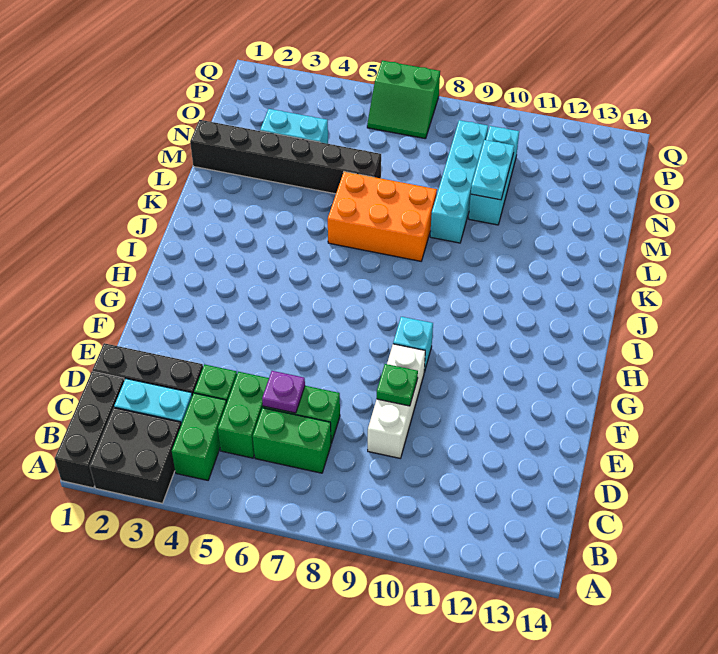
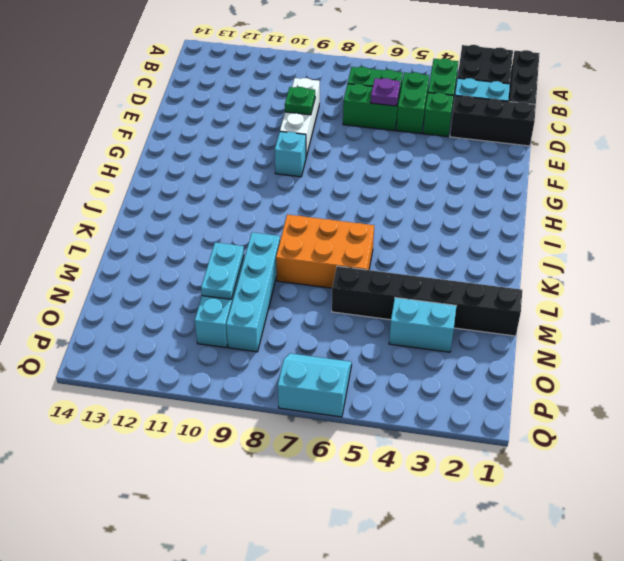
green 2x2 slope [367,61,440,139] -> cyan 2x2 slope [278,353,352,417]

